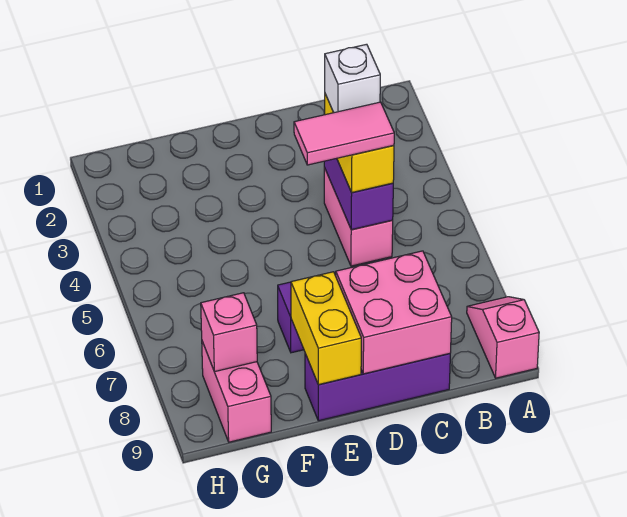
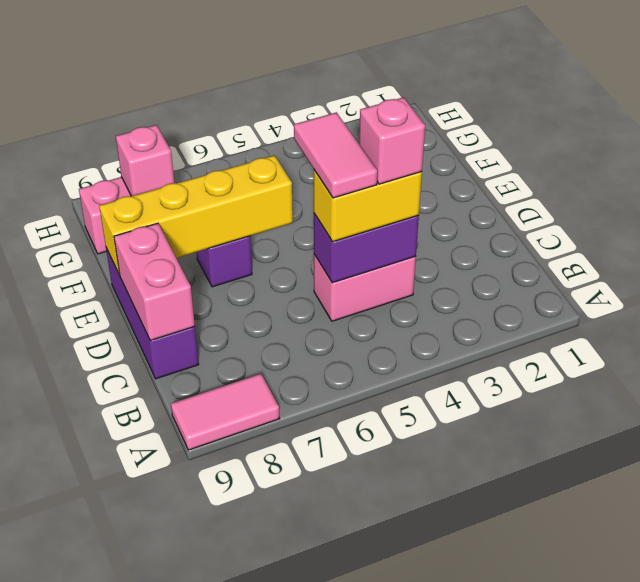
pink 1x2 slope [467,297,539,378] -> pink 1x2 tile [171,374,280,450]
white 1x1 brick [325,44,380,113] -> pink 1x1 brick [359,97,425,184]
pink 2x2 brick [336,251,452,374] -> pink 1x2 brick [114,223,195,341]
yellow 1x2 brick [291,272,361,385] -> yellow 1x4 brick [99,155,293,275]

